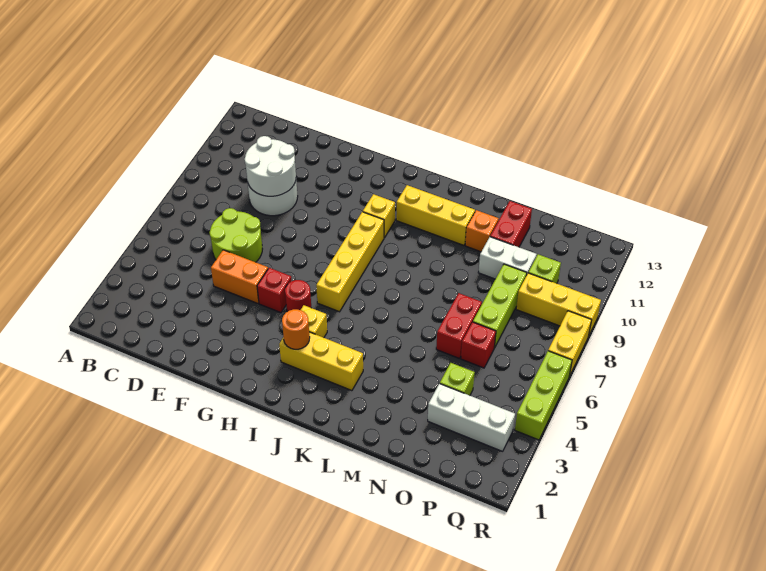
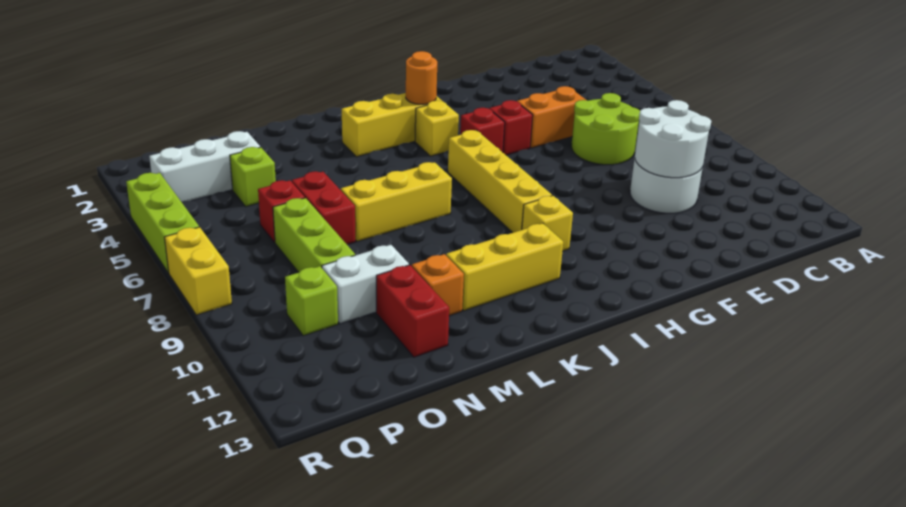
red 1x1 round brick [285,280,311,312] -> red 1x1 brick [460,108,505,152]
yellow 1x3 brick [516,273,601,337] -> yellow 1x3 brick moved to [341,162,452,242]

